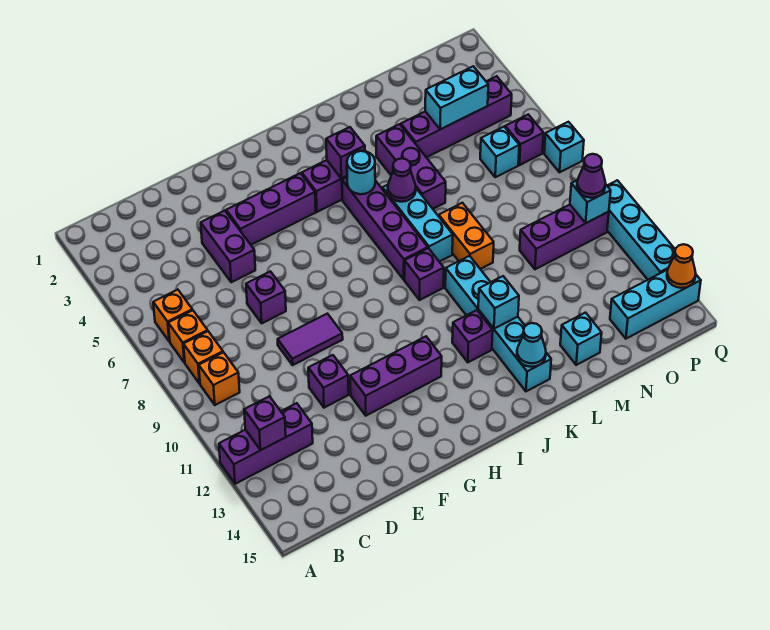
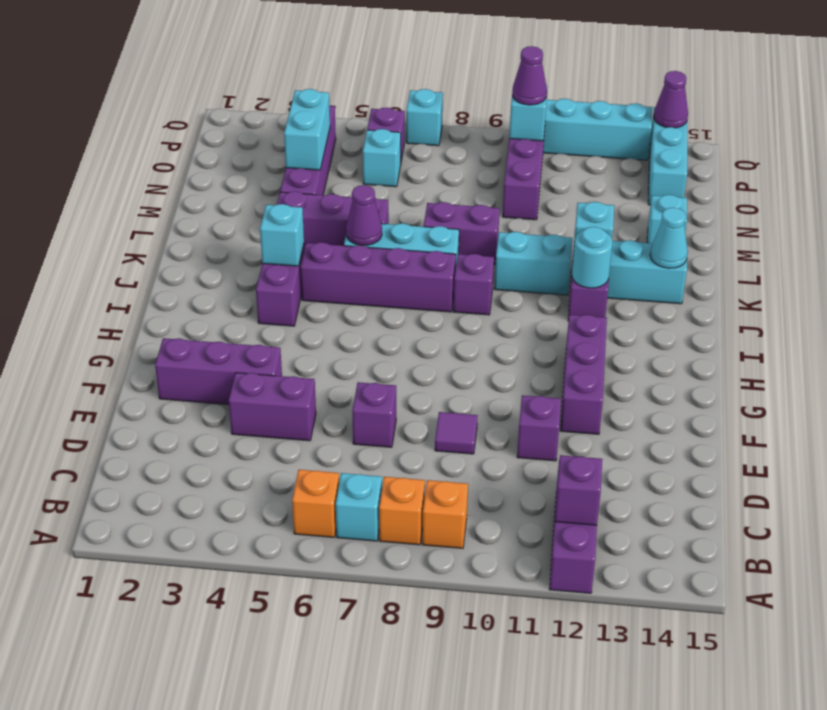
orange 1x1 brick [168,310,208,363] -> cyan 1x1 brick [336,473,382,541]
purple 1x2 tile [278,314,343,365] -> purple 1x1 tile [435,412,478,454]
purple 1x3 brick [226,173,316,245] -> purple 1x3 brick turned to [155,338,282,405]
purple 1x1 brick [326,127,365,179] -> cyan 1x1 brick [260,204,304,266]
cyan 1x1 round brick [347,151,375,194] -> cyan 1x1 round brick moved to [572,227,612,288]
orange 1x2 brick [439,203,494,269] -> purple 1x2 brick [424,202,500,265]
orange 1x1 cone [667,244,696,288] -> purple 1x1 cone [654,71,688,128]

